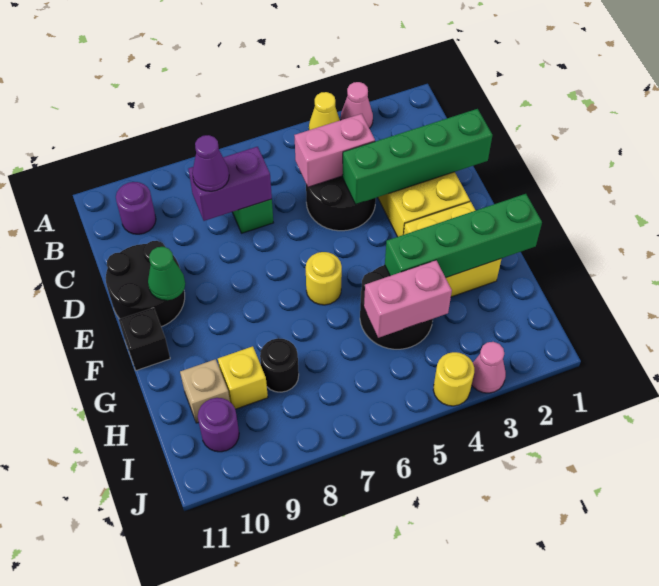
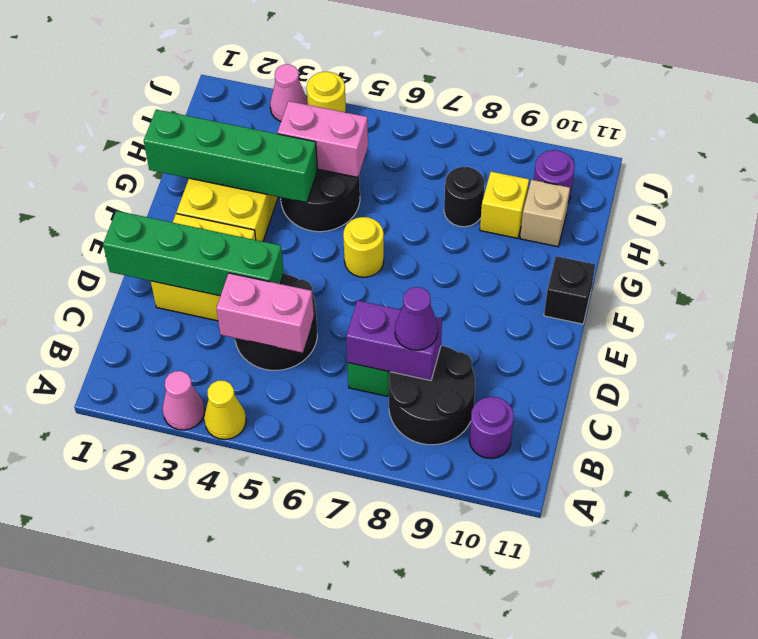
black 2x2 round brick [106,241,185,327] -> black 2x2 round brick moved to [389,346,475,445]
green 1x1 cone [148,247,185,300] -> none

